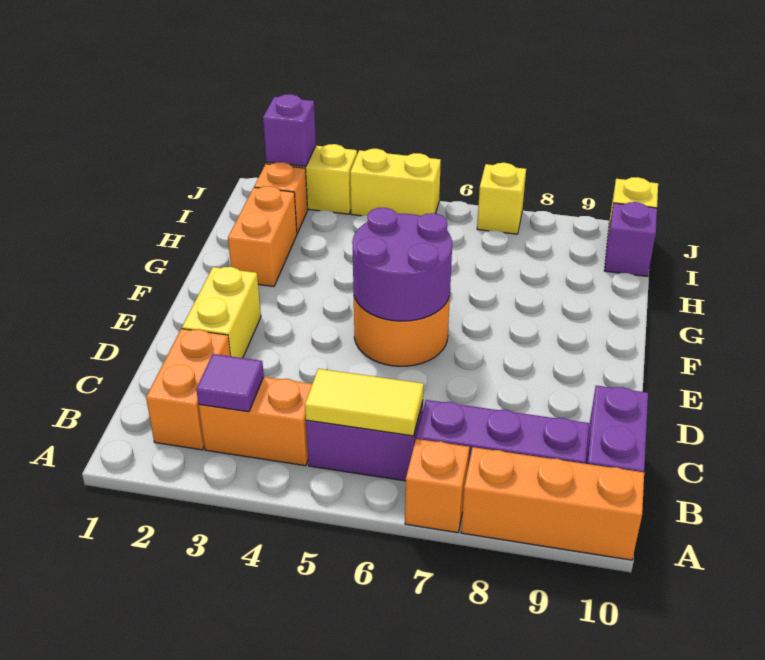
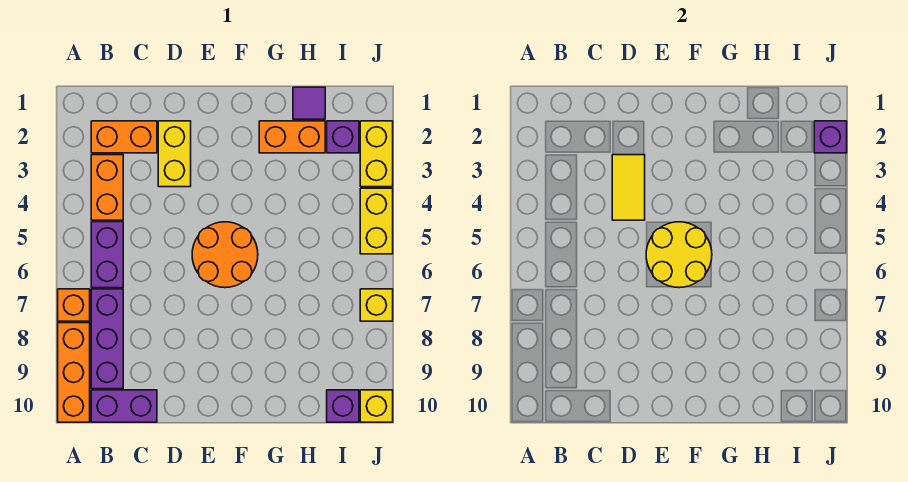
purple 1x1 tile [196,354,264,412] -> purple 1x1 tile moved to [293,87,325,119]
yellow 1x2 tile [305,369,424,436] -> yellow 1x2 tile moved to [612,155,645,220]
yellow 1x2 brick [182,267,261,358] -> yellow 1x2 brick turned to [158,121,191,187]
purple 2x2 round brick [352,208,452,321] -> yellow 2x2 round brick [646,222,712,288]
orange 1x1 brick [254,162,308,233] -> purple 1x1 brick [327,121,359,153]

